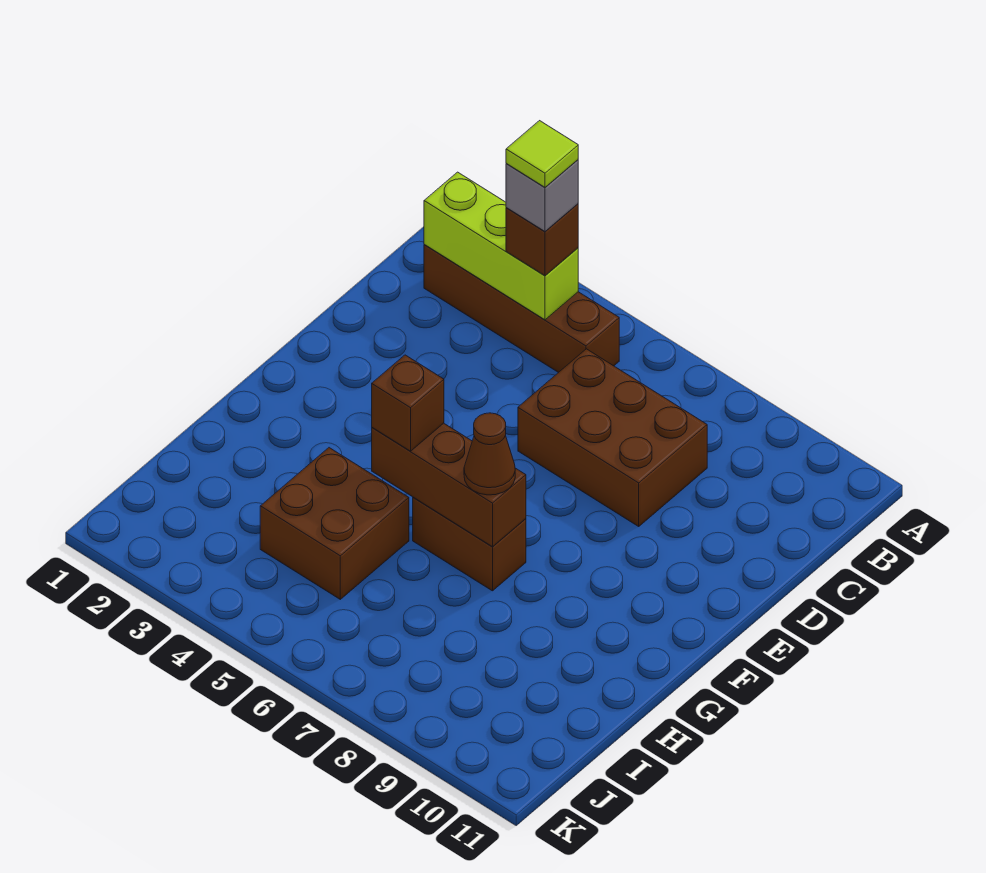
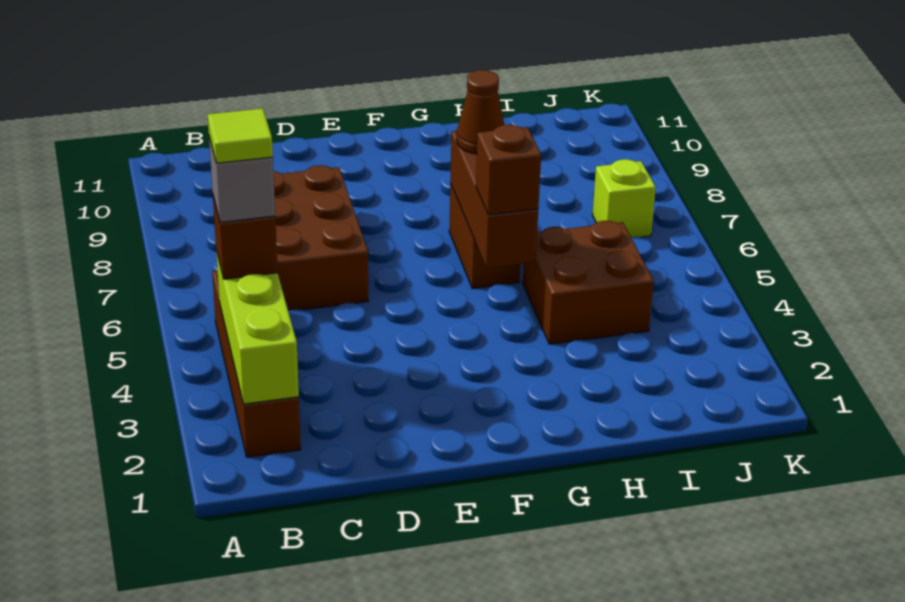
none -> lime 1x1 brick [593,159,656,237]

